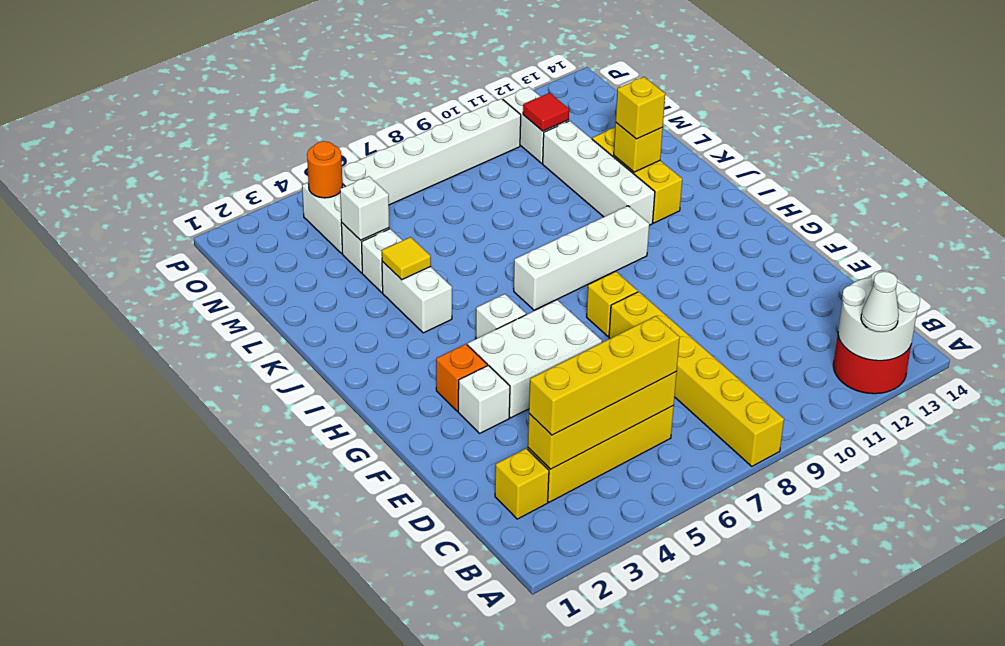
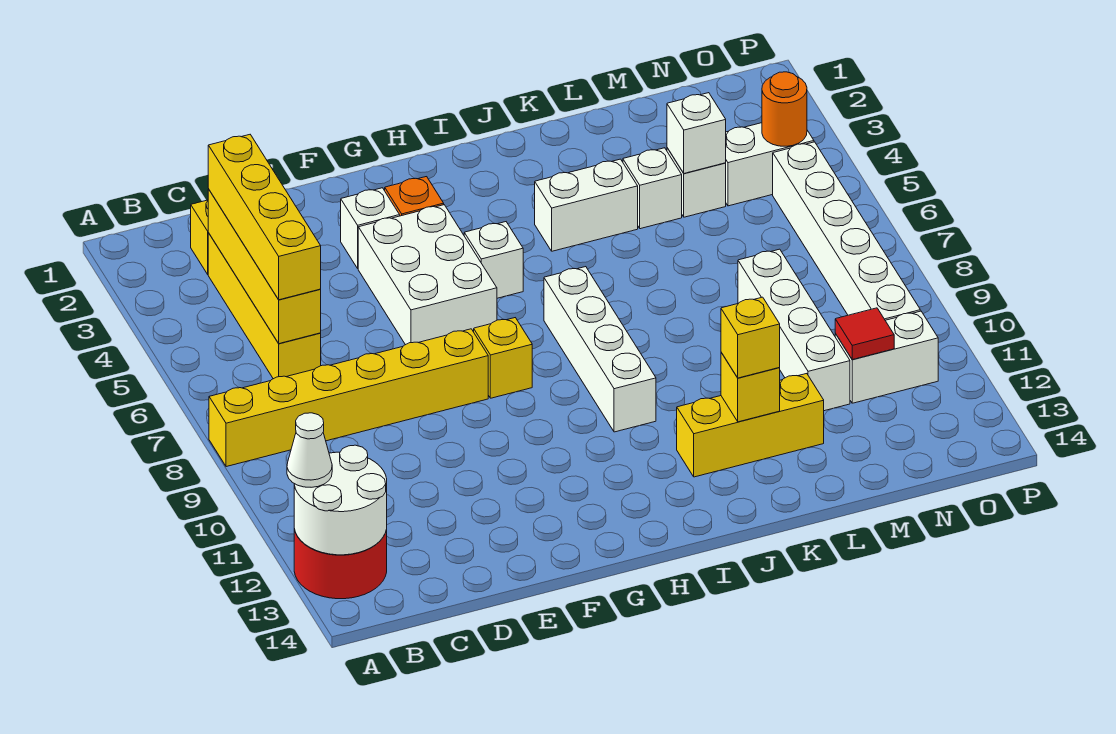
white 1x4 brick [543,121,655,225] -> white 1x4 brick turned to [738,249,850,411]
yellow 1x1 tile [382,237,431,280] -> none

